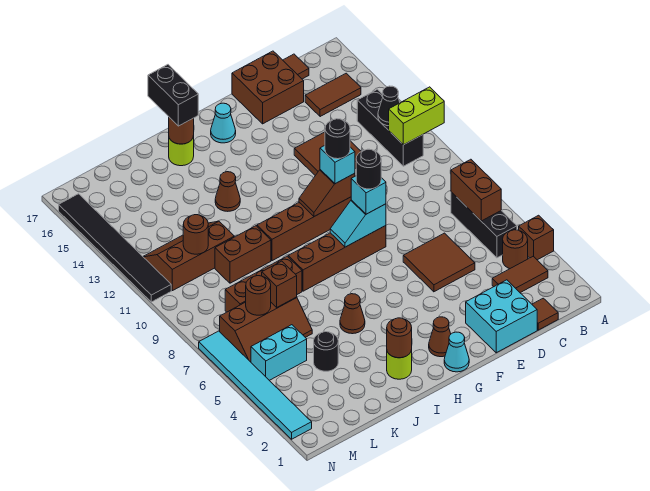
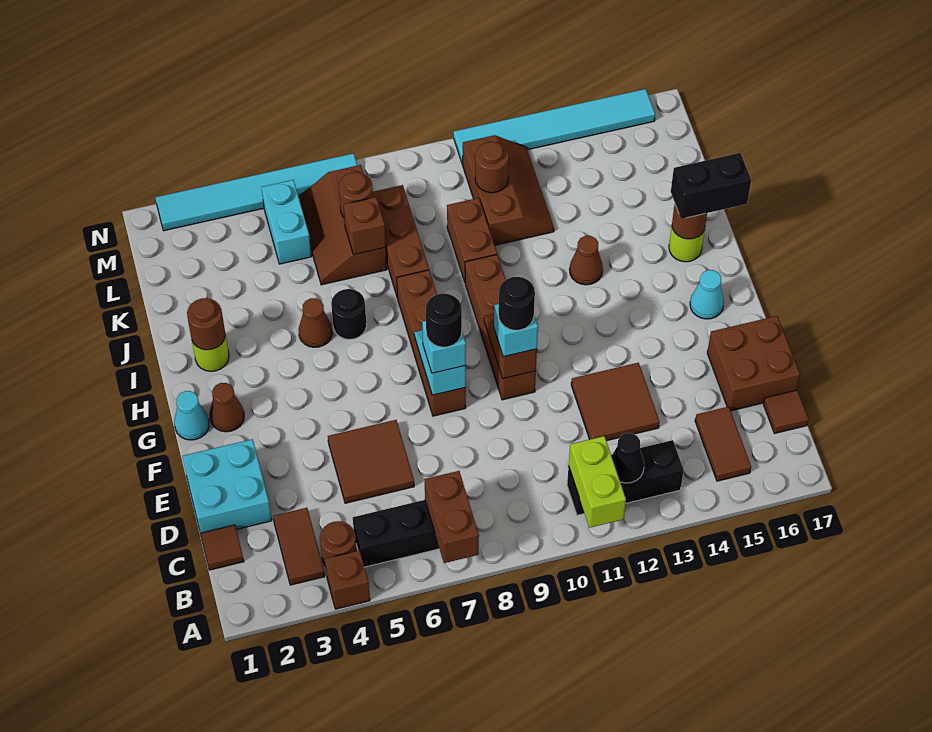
brown 1x2 brick [451,159,501,221] -> brown 1x2 brick turned to [424,471,479,563]
black 1x1 round brick [314,332,338,371] -> black 1x1 round brick moved to [331,289,367,340]
black 1x6 tile [59,194,171,302] -> cyan 1x6 tile [454,89,655,164]

